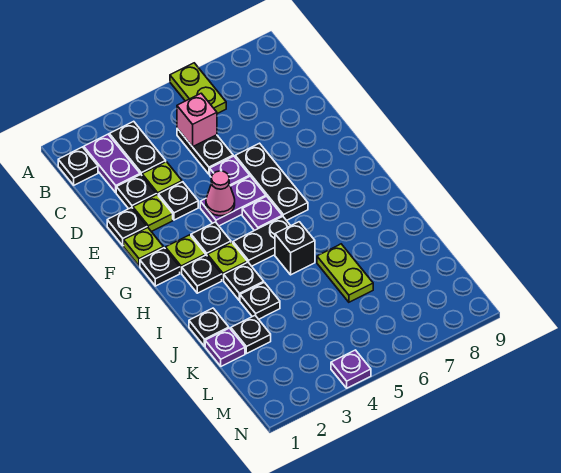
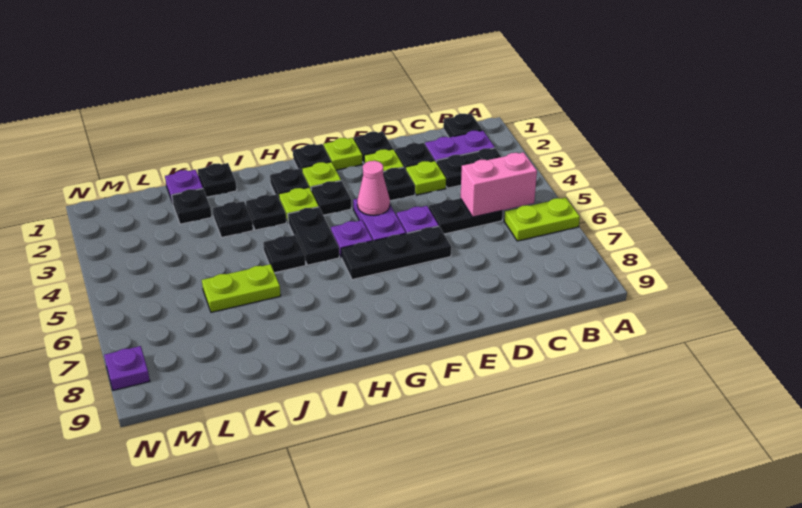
pink 1x1 brick [177,93,217,147] -> pink 1x2 brick [461,152,537,217]
black 1x1 brick [275,222,315,275] -> black 1x1 plate [263,235,306,273]
purple 1x1 plate [331,350,371,388] -> purple 1x1 plate moved to [104,346,150,390]

